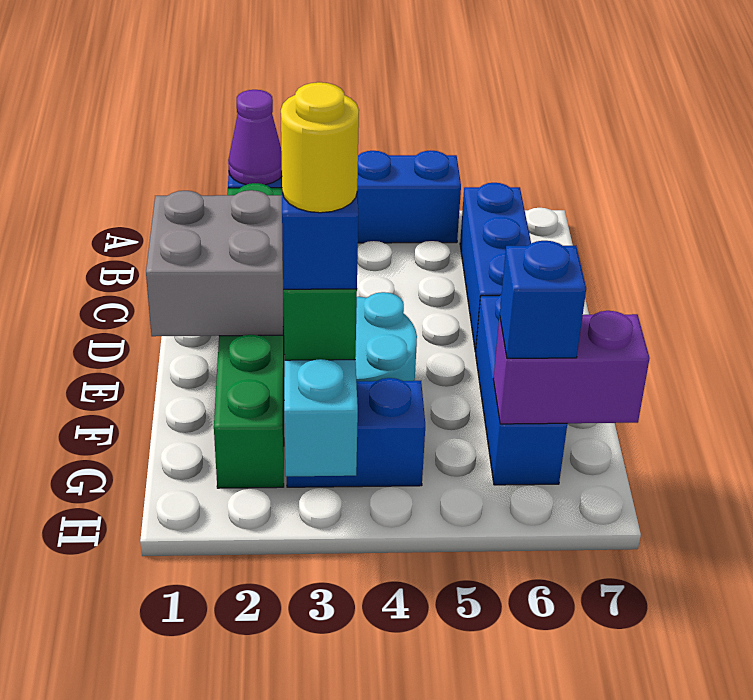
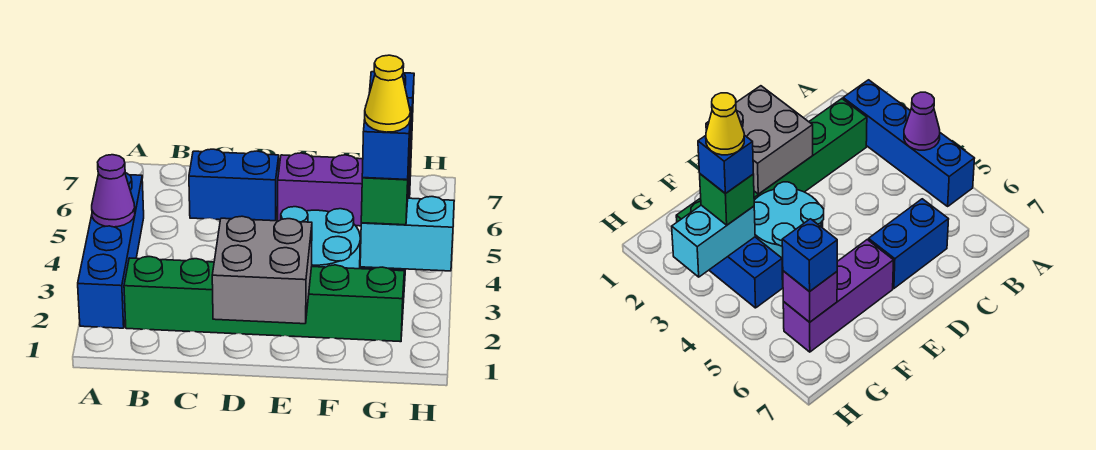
purple 1x1 cone [228,90,282,185] -> purple 1x1 cone moved to [92,155,135,227]
blue 1x3 brick [460,183,531,352] -> blue 1x2 brick [189,149,279,221]
blue 1x3 brick [476,294,567,485] -> purple 1x3 brick [278,153,411,226]
yellow 1x1 round brick [281,82,359,213] -> yellow 1x1 cone [365,55,410,132]
purple 1x2 brick [493,311,650,424] -> purple 1x1 brick [783,271,837,322]

